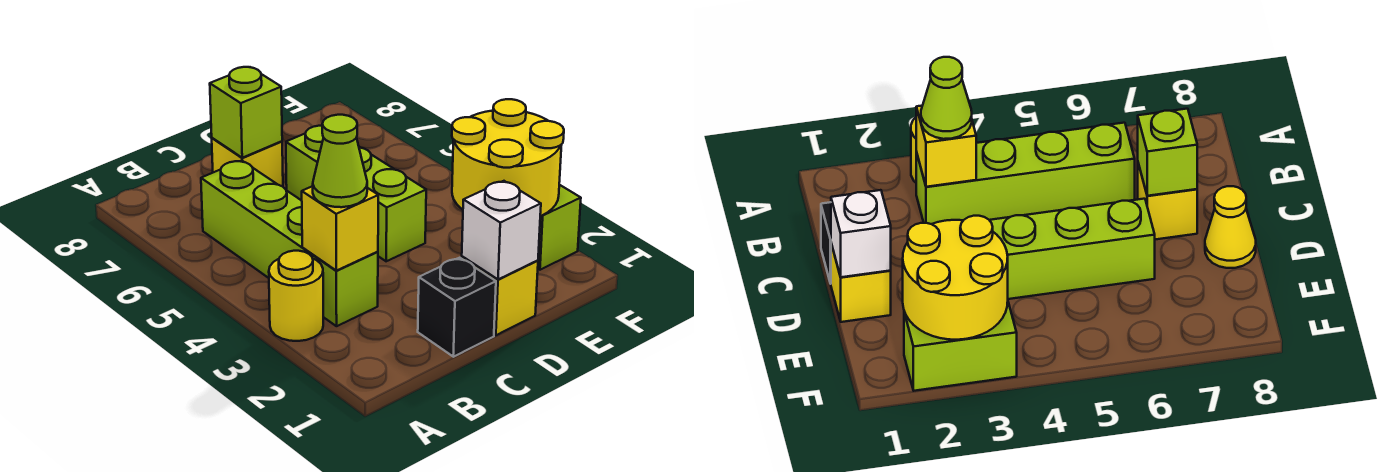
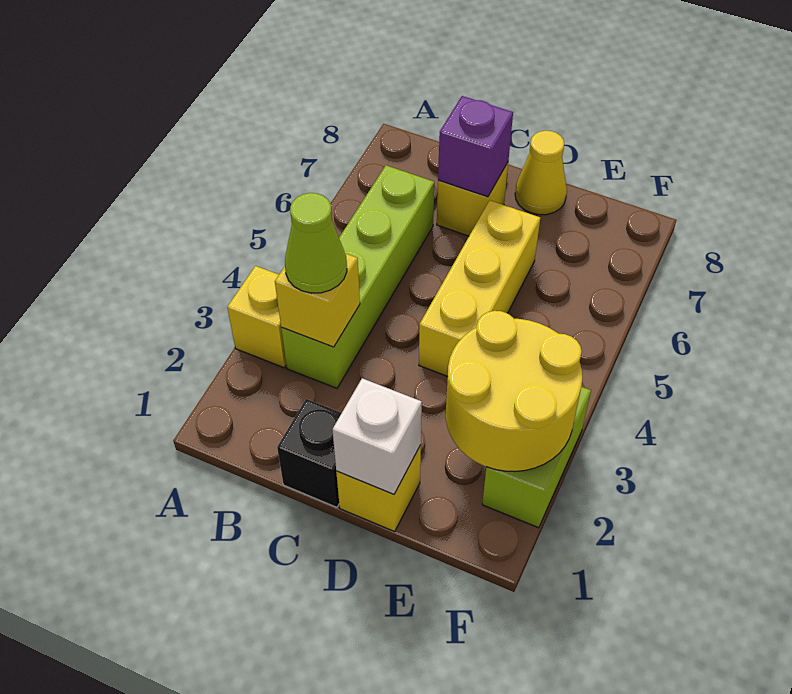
yellow 1x1 round brick [269,251,323,341] -> yellow 1x1 brick [227,266,286,368]
lime 1x1 brick [210,67,282,158] -> purple 1x1 brick [438,96,513,197]
lime 1x3 brick [286,126,426,261] -> yellow 1x3 brick [419,200,540,376]

